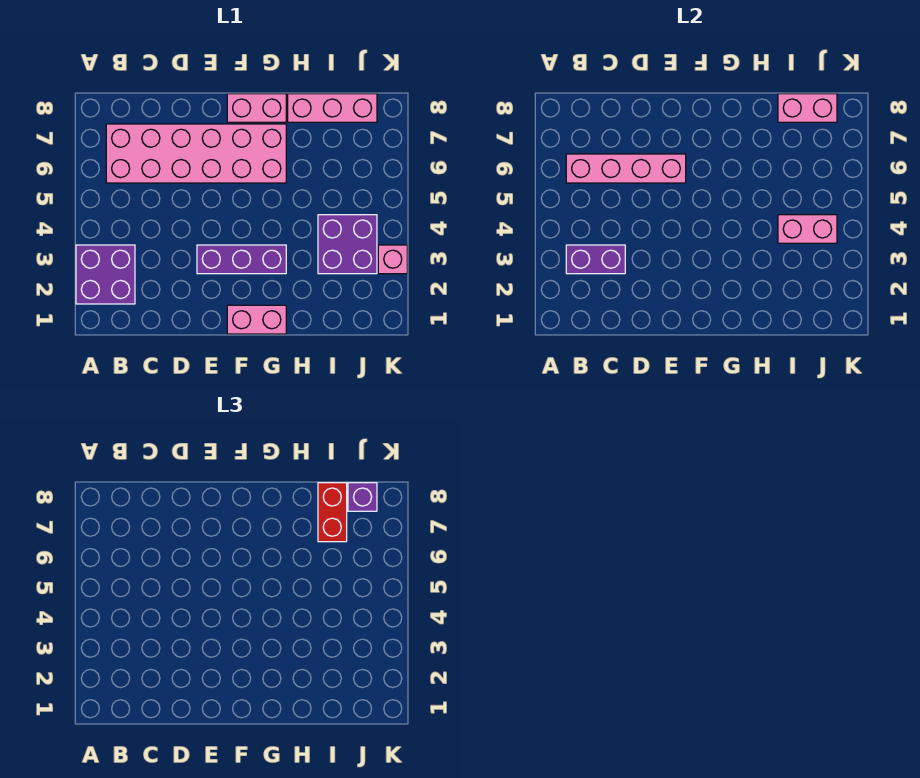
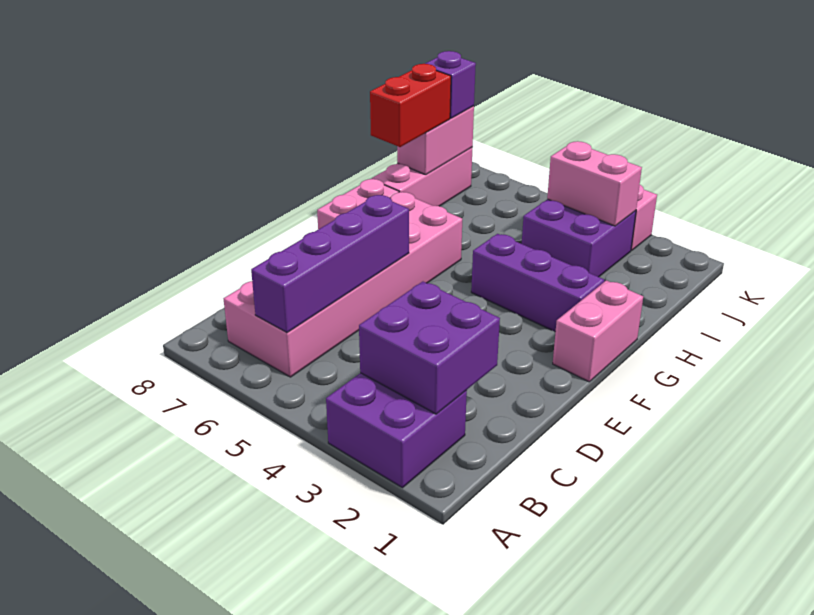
purple 1x2 brick [566,245,625,274] -> purple 2x2 brick [359,282,500,414]
pink 1x4 brick [566,154,686,183] -> purple 1x4 brick [251,195,409,333]
purple 1x3 brick [197,245,286,274] -> purple 1x3 brick turned to [471,234,604,332]
pink 1x2 brick [778,215,837,243] -> pink 1x2 brick turned to [547,141,642,226]
red 1x2 brick [318,483,347,542] -> red 1x2 brick turned to [370,64,451,147]

